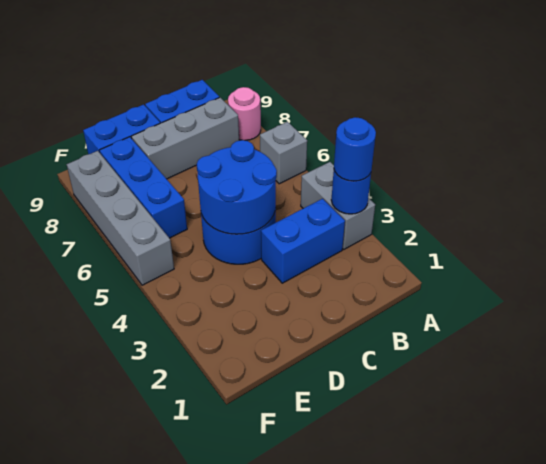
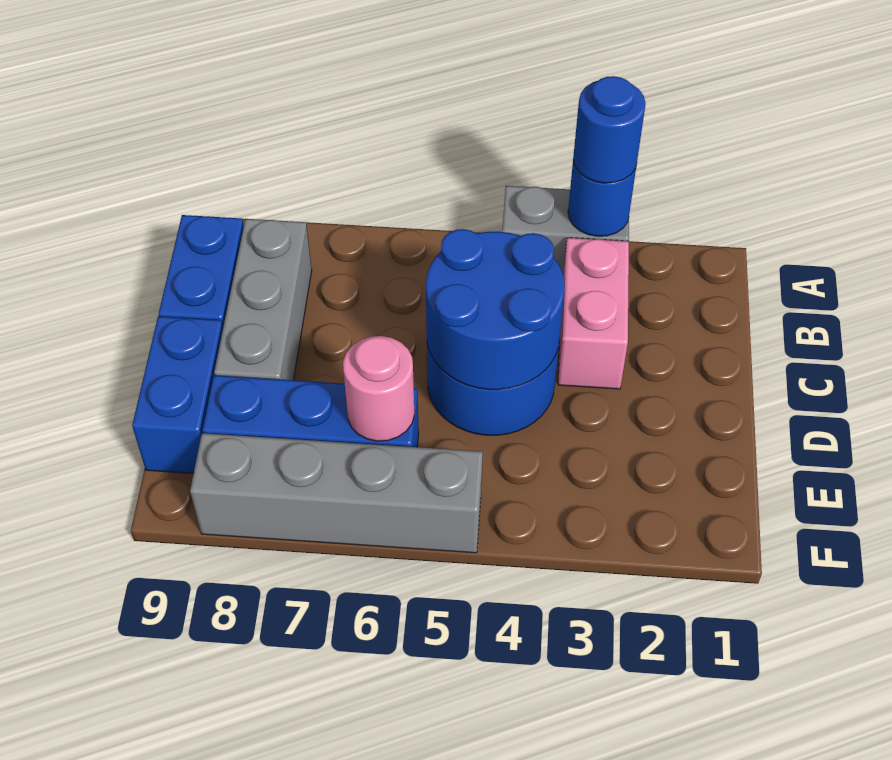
grey 1x1 brick [260,122,307,184] -> none
pink 1x1 round brick [228,87,261,140] -> pink 1x1 round brick moved to [343,336,414,441]
blue 1x2 brick [261,199,345,283] -> pink 1x2 brick [558,238,629,389]

